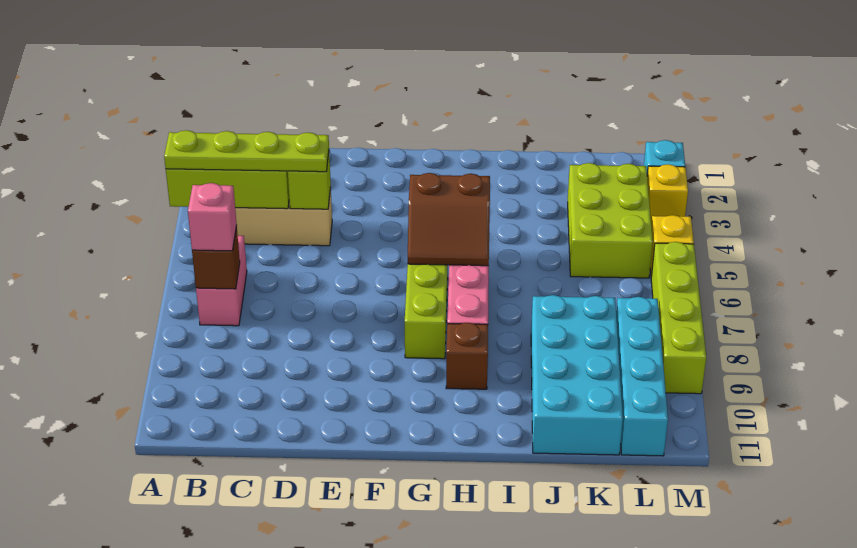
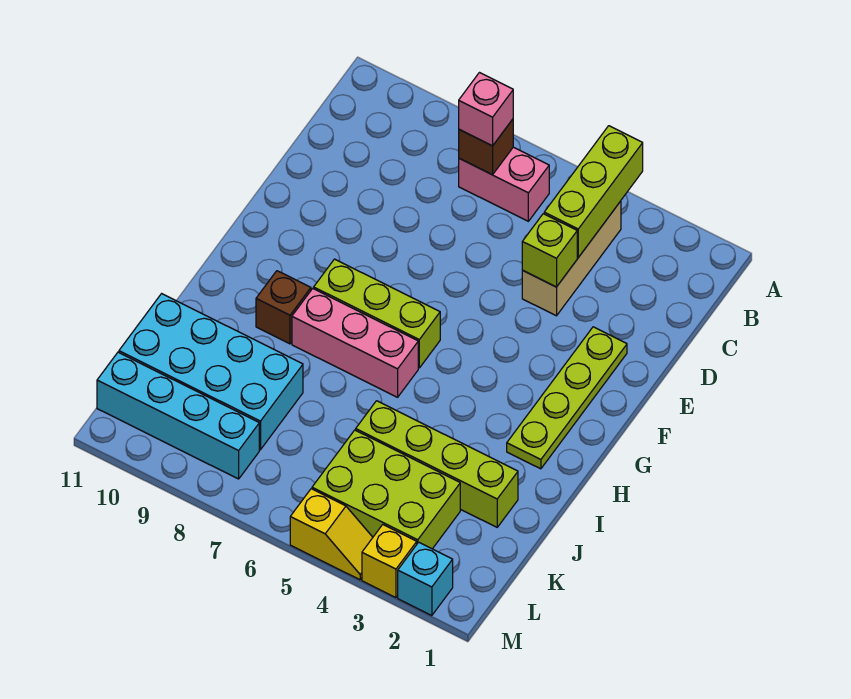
lime 1x4 plate [164,130,329,172] -> lime 1x4 plate moved to [507,327,627,469]
brown 2x2 slope [408,173,490,266] -> none
lime 1x4 brick [651,242,706,394] -> lime 1x4 brick moved to [356,401,518,527]

